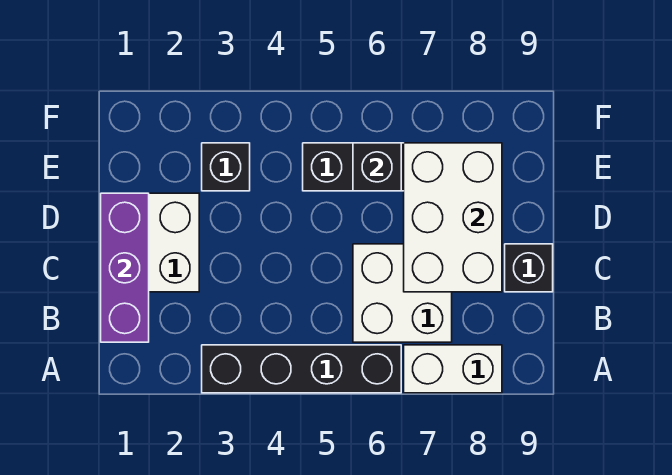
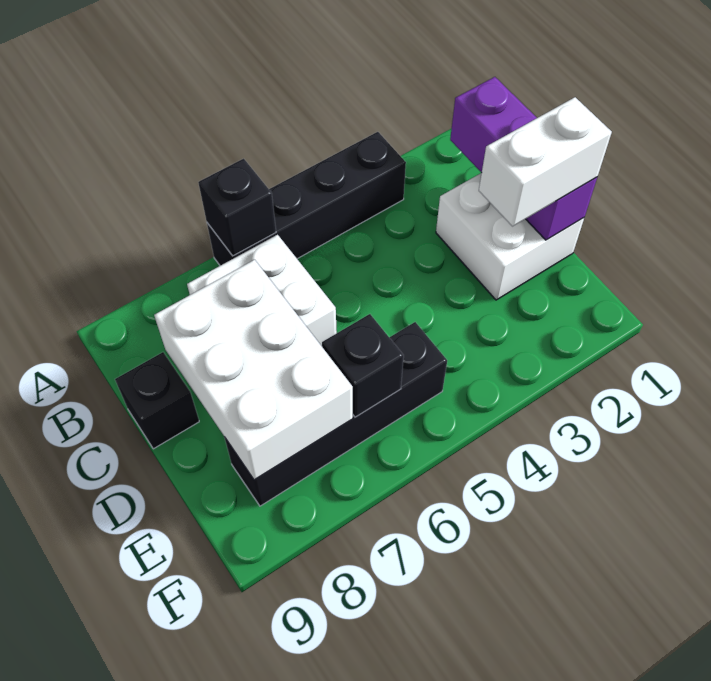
white 1x2 brick [404,345,502,393] -> white 1x2 brick moved to [479,97,612,226]
black 1x1 brick [202,143,250,191] -> black 1x1 brick moved to [198,159,276,256]

